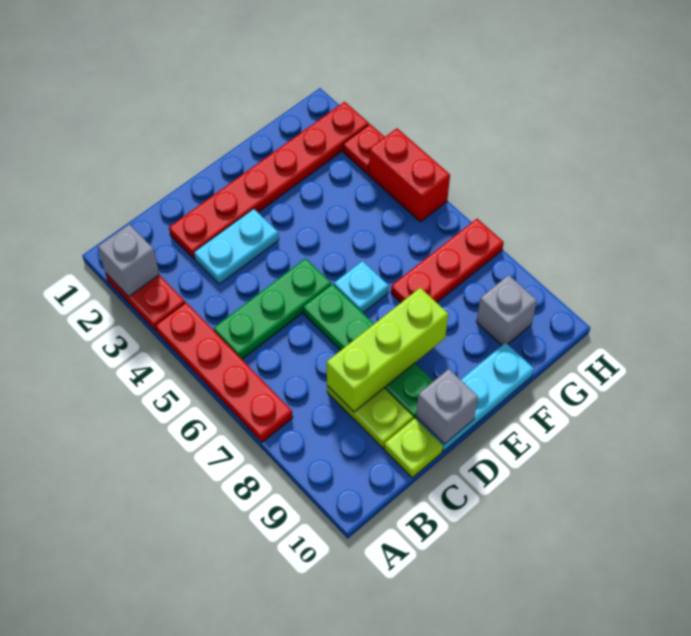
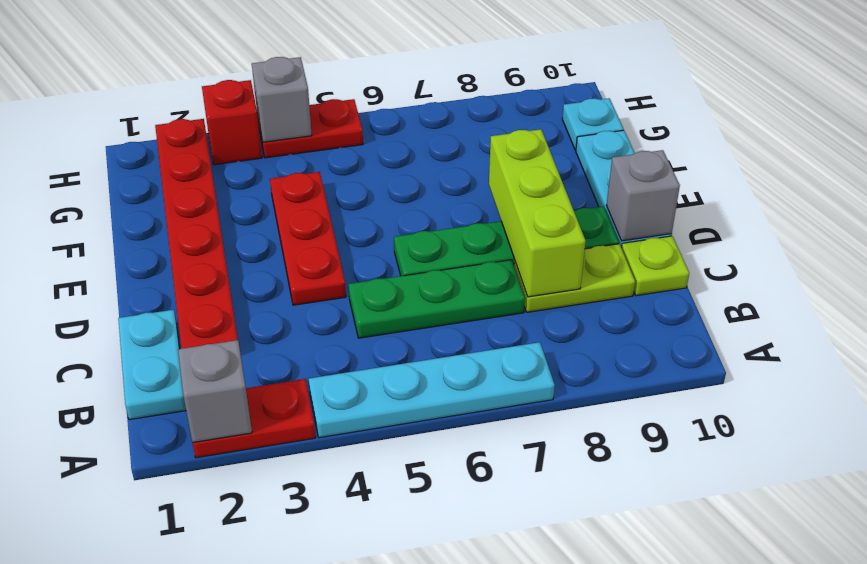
red 1x4 plate [155,303,293,442] -> cyan 1x4 plate [309,342,555,438]
green 1x3 plate [214,258,331,359] -> green 1x3 plate turned to [348,260,525,338]
cyan 1x2 plate [194,209,279,284] -> cyan 1x2 plate moved to [118,310,186,420]
cyan 1x1 plate [334,261,389,313] -> cyan 1x1 plate moved to [562,98,623,150]
red 1x3 plate [391,219,504,303] -> red 1x3 plate moved to [270,172,346,305]
grey 1x1 brick [476,275,537,345] -> grey 1x1 brick moved to [252,57,312,142]
red 1x1 plate [343,124,384,174] -> red 1x1 brick [202,80,262,165]
red 1x2 brick [369,128,450,222] -> red 1x2 plate [257,99,363,158]

